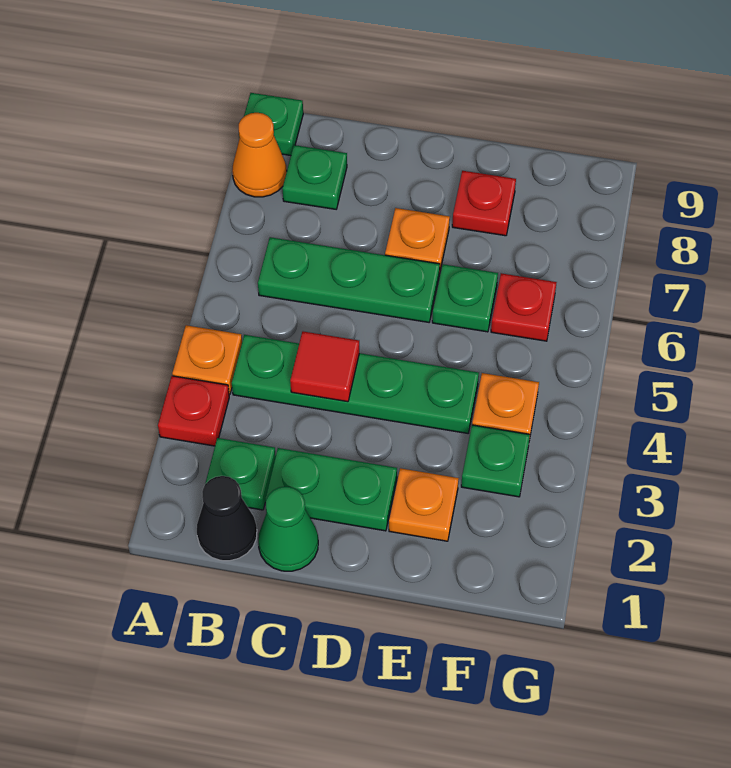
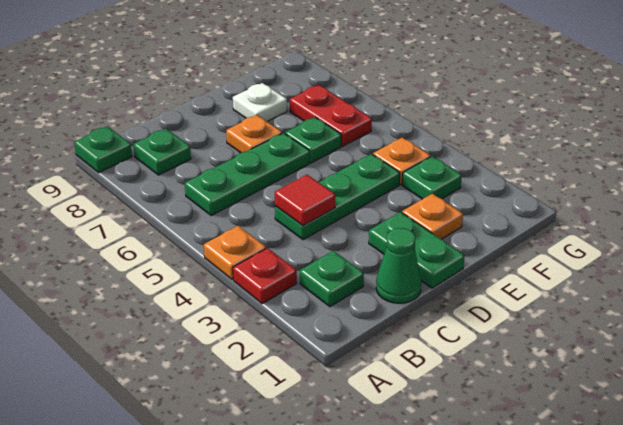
orange 1x1 cone [232,113,287,197] -> none
black 1x1 cone [197,476,257,561] -> none
green 1x4 plate [232,335,479,433] -> green 1x3 plate [275,154,400,240]
green 1x2 plate [265,448,397,531] -> green 1x2 plate turned to [369,212,465,288]
red 1x1 plate [452,171,516,236] -> white 1x1 plate [233,83,287,121]
red 1x1 plate [491,273,557,341] -> red 1x2 plate [290,85,372,146]

